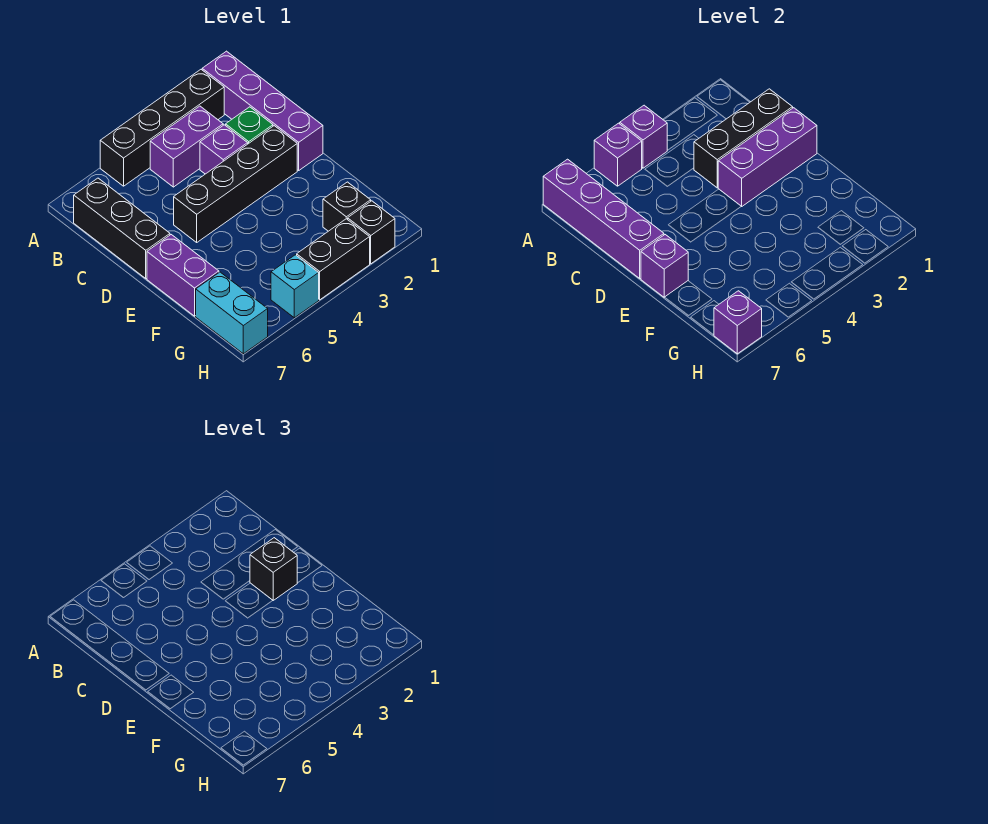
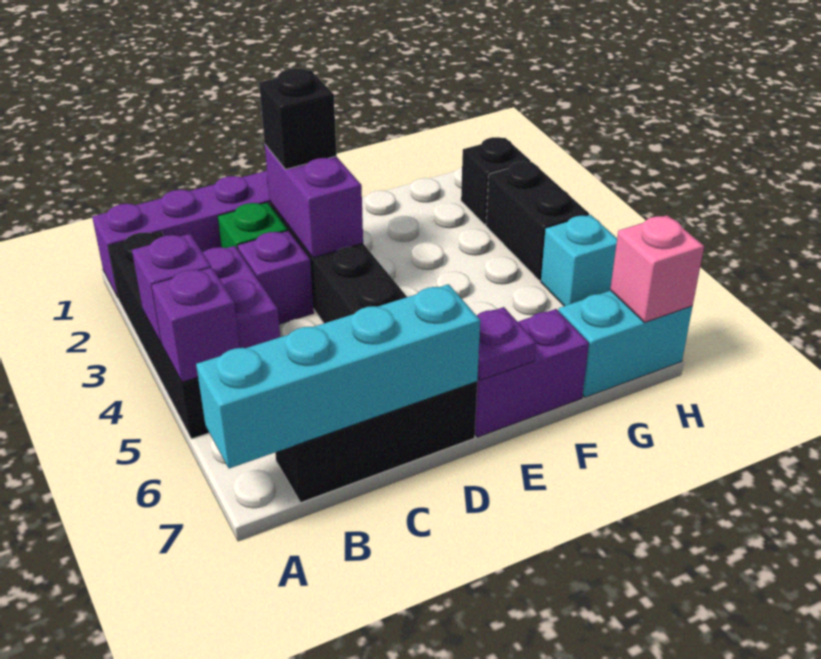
purple 1x4 brick [543,159,664,278] -> cyan 1x4 brick [196,284,480,468]
black 1x3 brick [694,89,793,188] -> none
purple 1x3 brick [718,108,817,207] -> purple 1x2 brick [265,145,363,258]
purple 1x1 brick [641,235,688,297] -> purple 1x1 plate [477,307,536,380]
black 1x1 brick [323,182,371,231] -> none
purple 1x1 brick [714,291,762,354] -> pink 1x1 brick [610,215,704,323]

